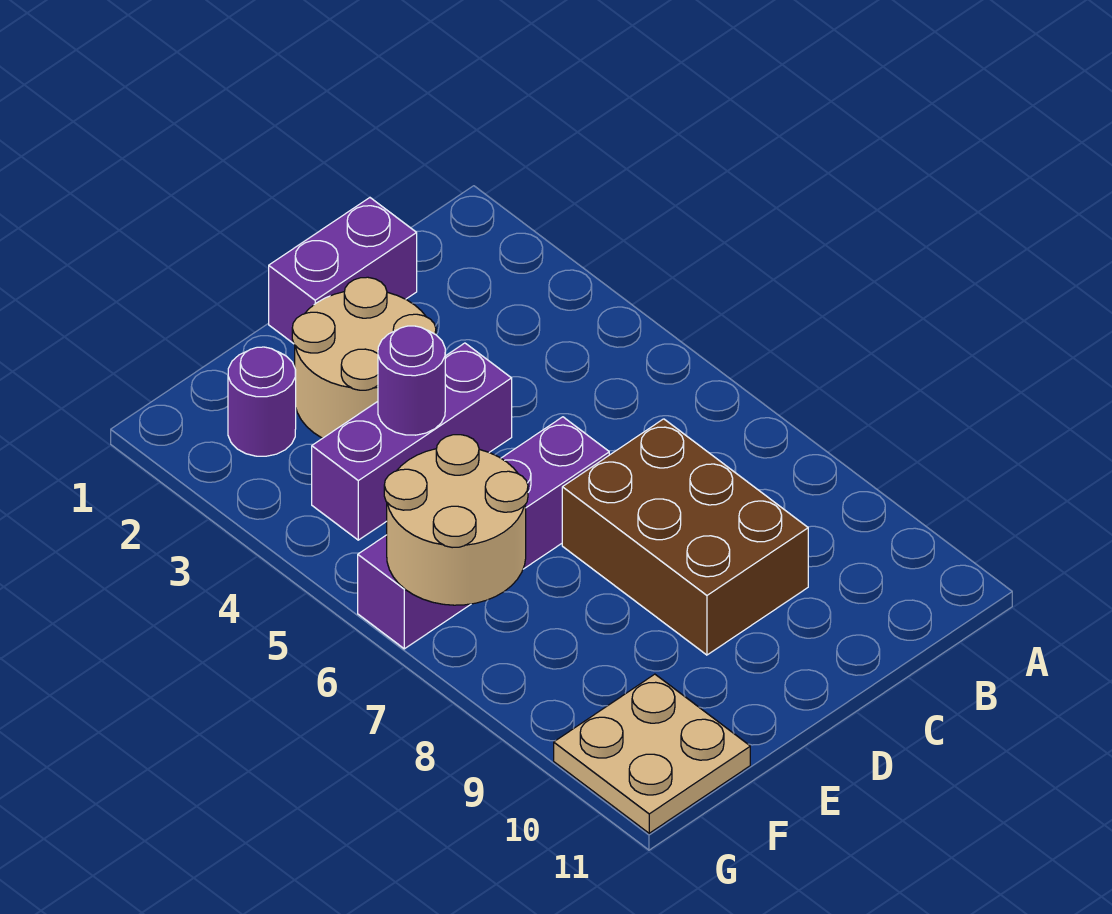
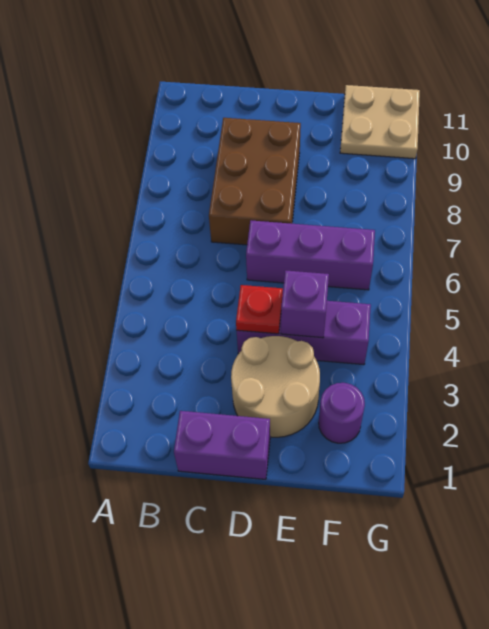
none -> red 1x1 plate [236,285,283,334]
purple 1x4 brick [358,417,609,649] -> purple 1x3 brick [246,220,375,290]
purple 1x1 round brick [378,326,445,435] -> purple 1x1 brick [281,270,329,338]
tan 2x2 round brick [384,435,528,605] -> none

